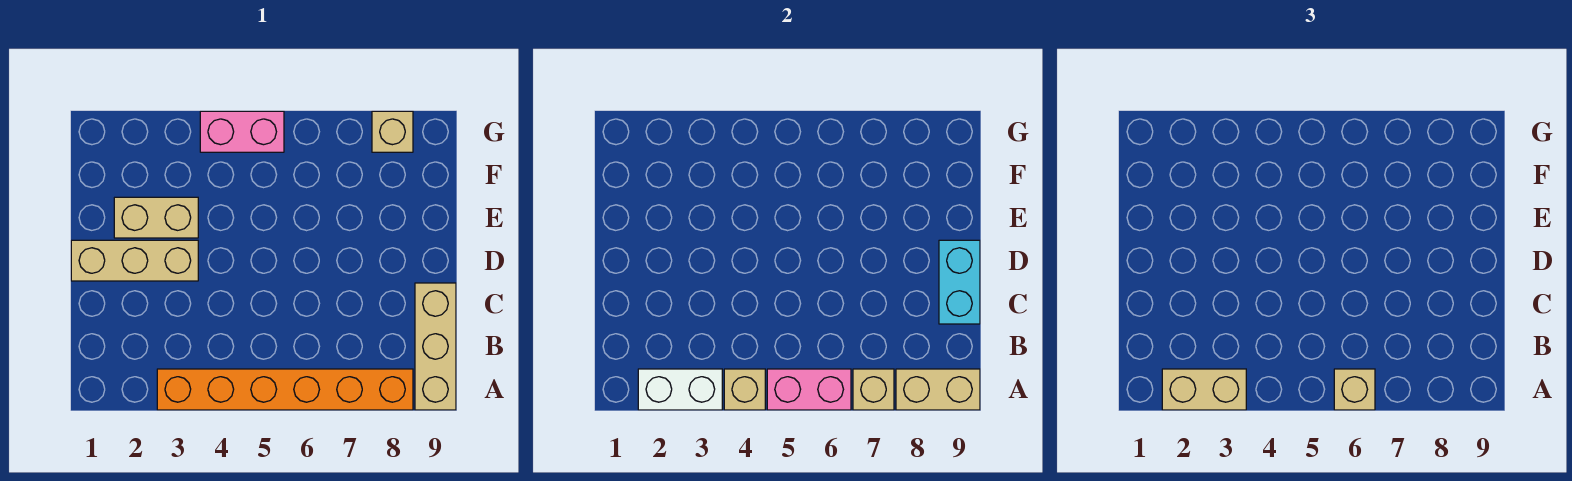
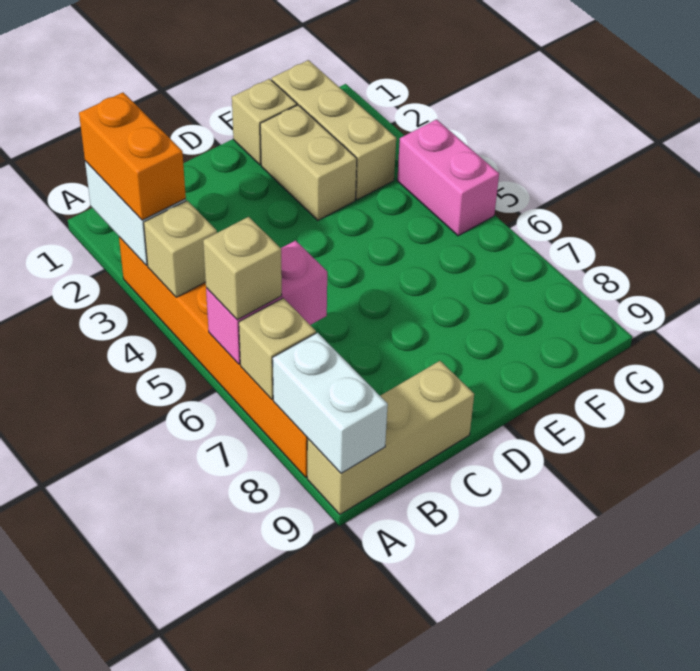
tan 1x2 brick [1162,369,1246,410] -> orange 1x2 brick [79,93,186,220]
pink 1x2 brick [767,369,851,410] -> pink 1x2 brick turned to [206,241,327,364]
tan 1x2 brick [896,369,980,410] -> white 1x2 brick [273,332,388,473]
cyan 1x2 brick [939,240,980,324] -> none
tan 1x3 brick [71,240,198,281] -> tan 1x3 brick moved to [272,60,396,200]
tan 1x1 brick [372,111,413,152] -> tan 1x1 brick moved to [232,79,297,165]

